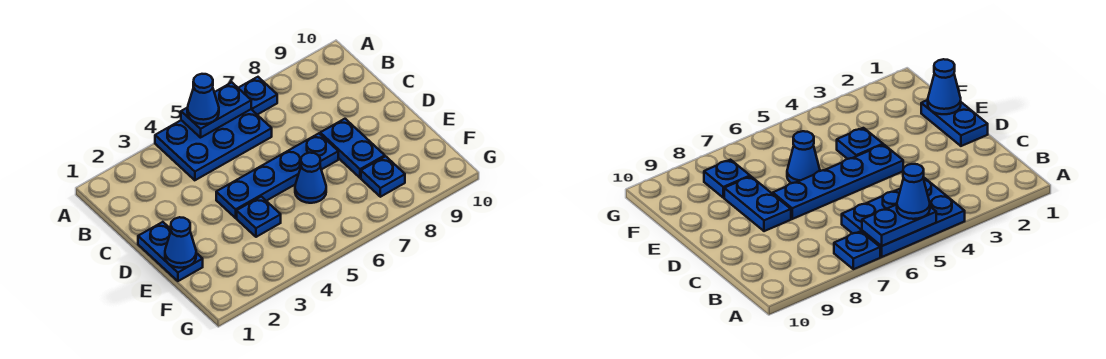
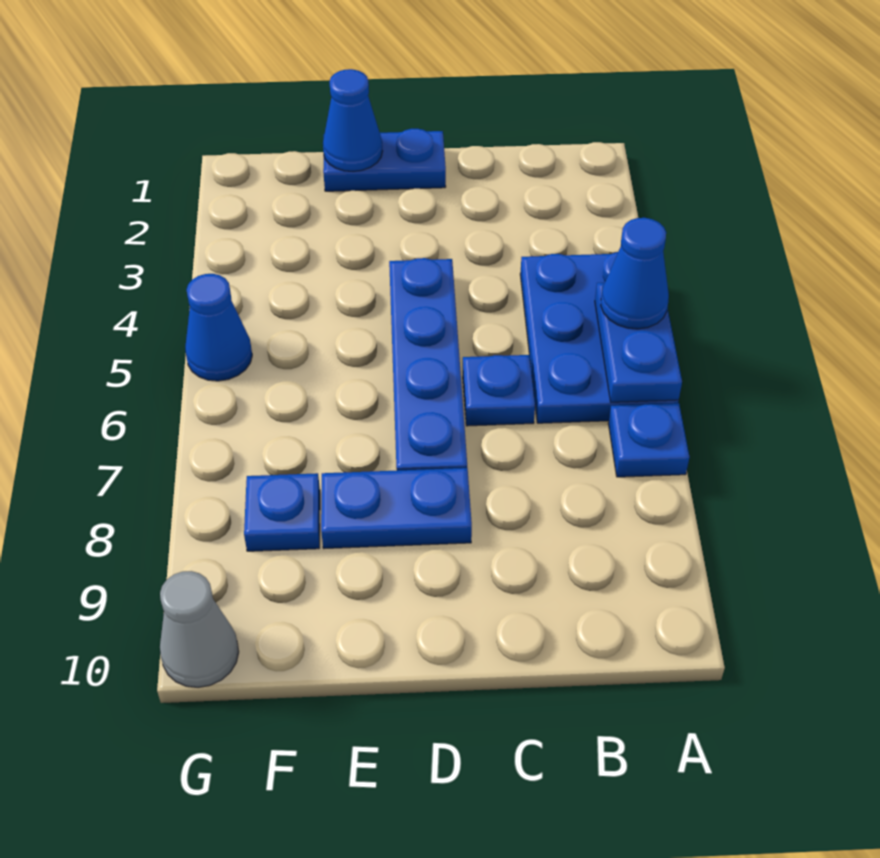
blue 1x1 plate [237,197,281,237] -> blue 1x1 plate moved to [463,355,535,426]
blue 1x1 cone [295,153,326,203] -> blue 1x1 cone moved to [185,274,252,381]
none -> grey 1x1 cone [160,571,239,687]

